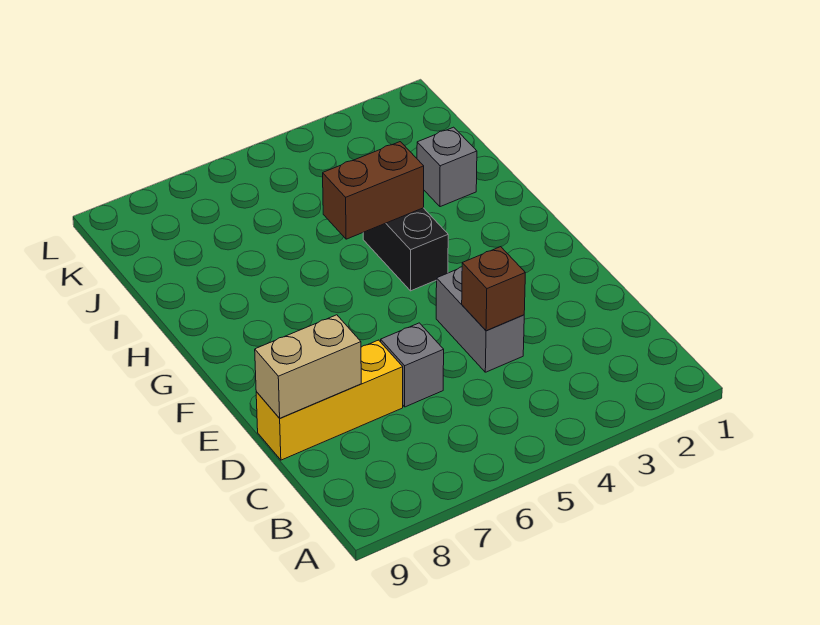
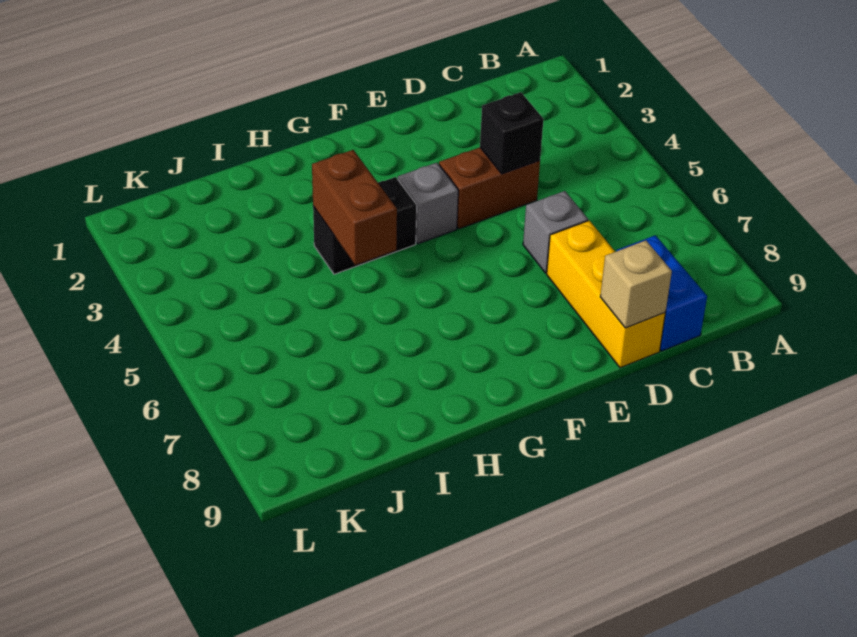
none -> blue 1x2 brick [616,235,707,351]
grey 1x2 brick [436,267,524,372] -> brown 1x2 brick [439,148,540,229]
brown 1x1 brick [462,247,525,331] -> black 1x1 brick [480,92,543,174]
tan 1x2 brick [255,315,361,418] -> tan 1x1 brick [600,240,672,328]
grey 1x1 brick [417,127,477,207] -> grey 1x1 brick moved to [398,163,458,244]

